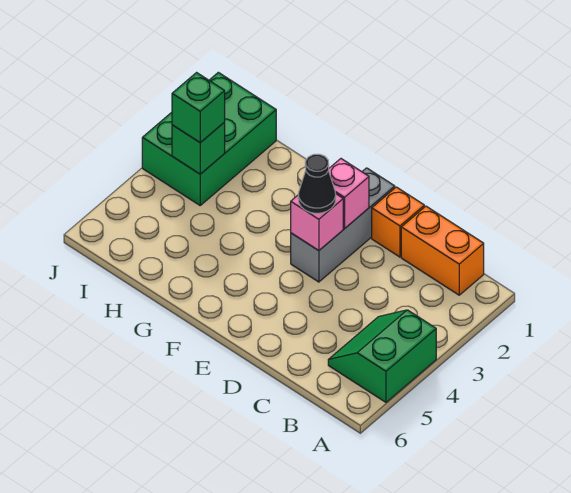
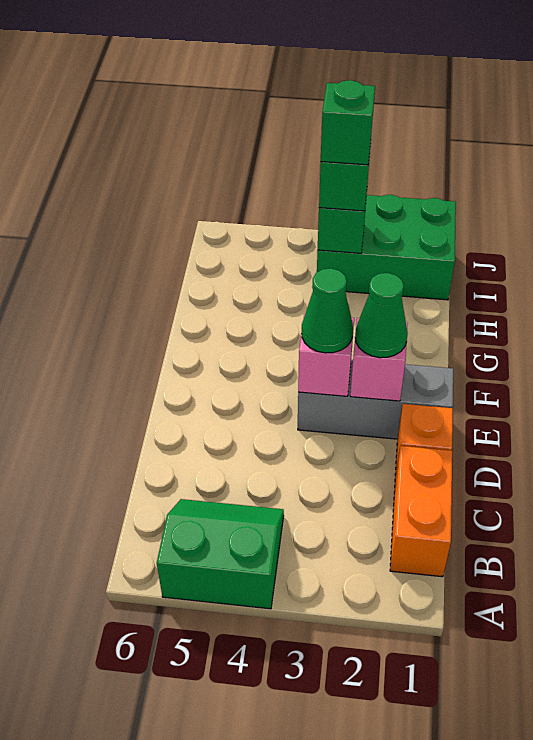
none -> green 1x1 cone [355,273,408,358]
black 1x1 cone [298,154,336,213] -> green 1x1 cone [302,268,353,353]
none -> green 1x1 brick [321,80,375,165]

